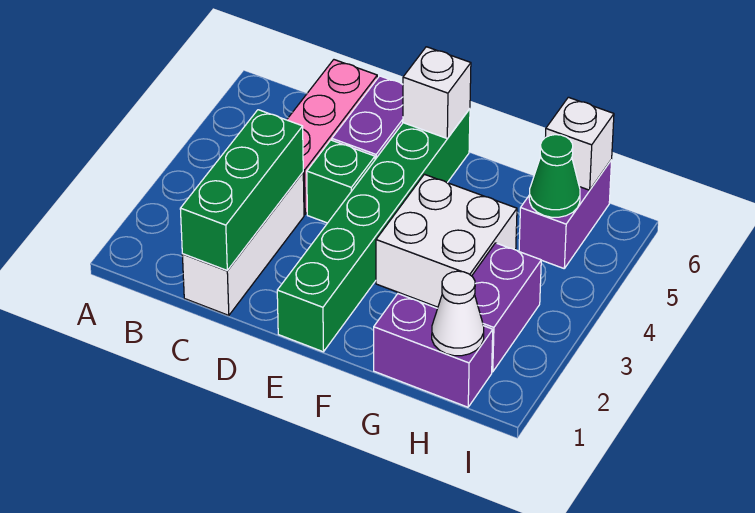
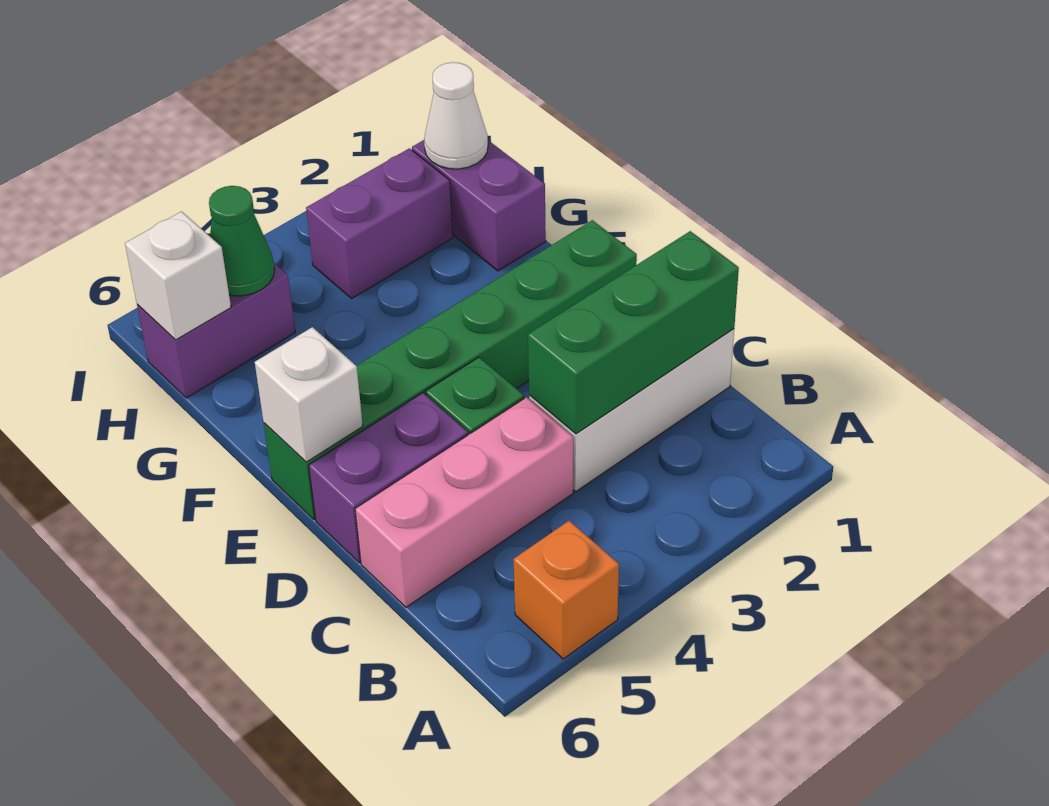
none -> orange 1x1 brick [514,521,619,659]
white 2x2 brick [376,174,517,307] -> none

